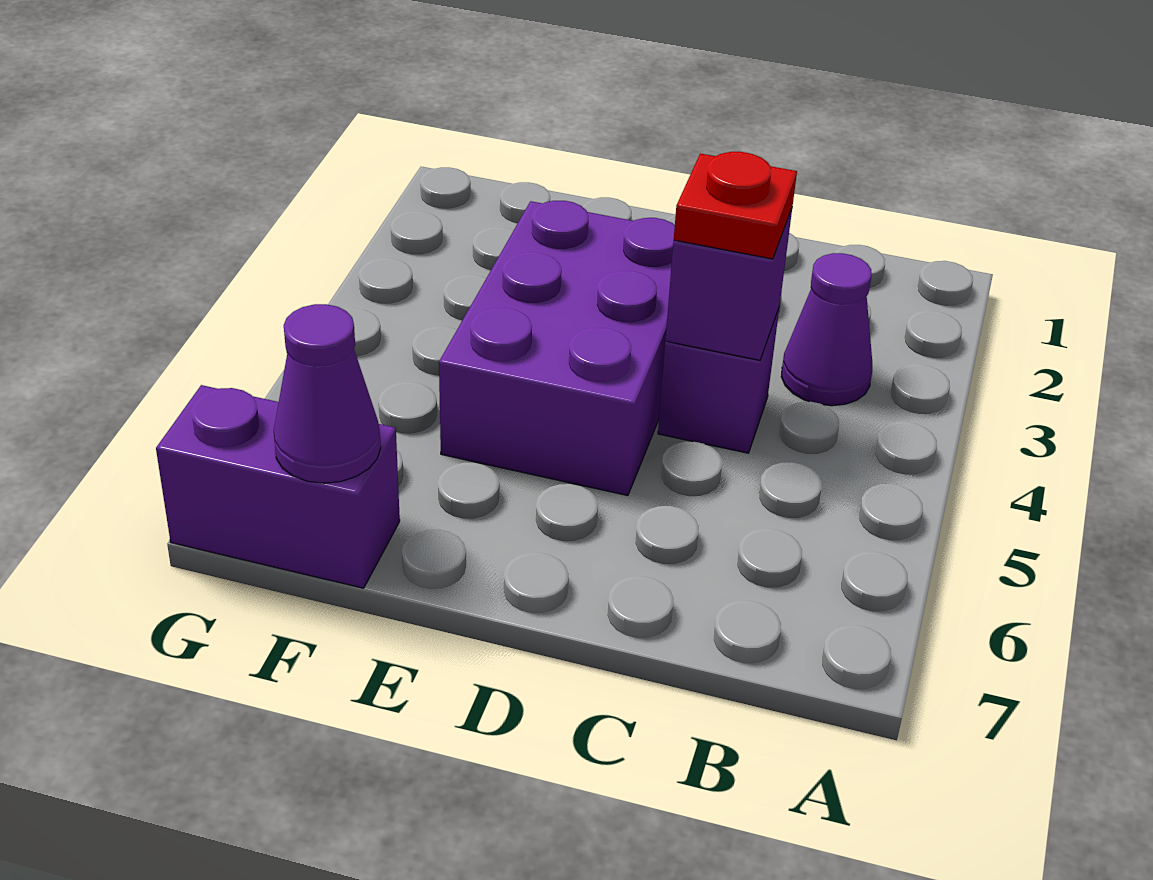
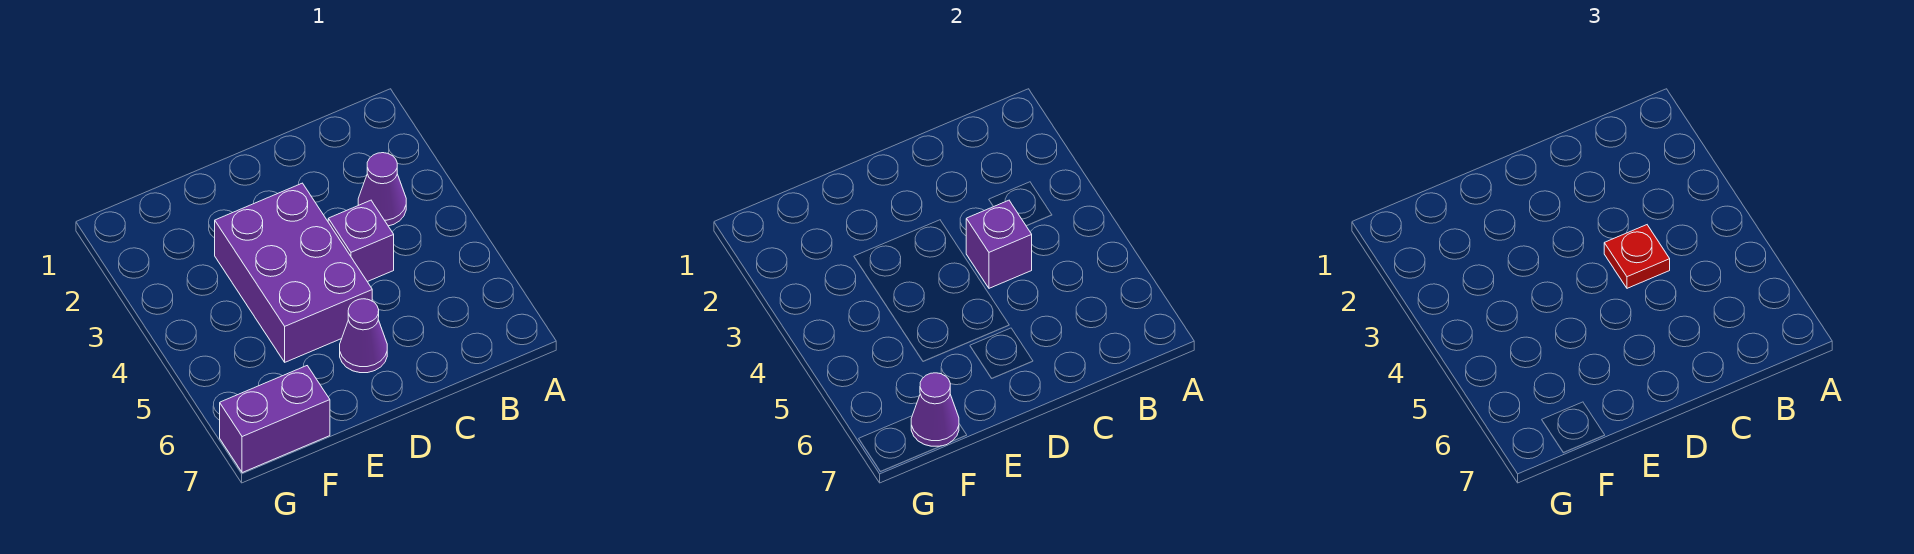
none -> purple 1x1 cone [340,299,387,373]

